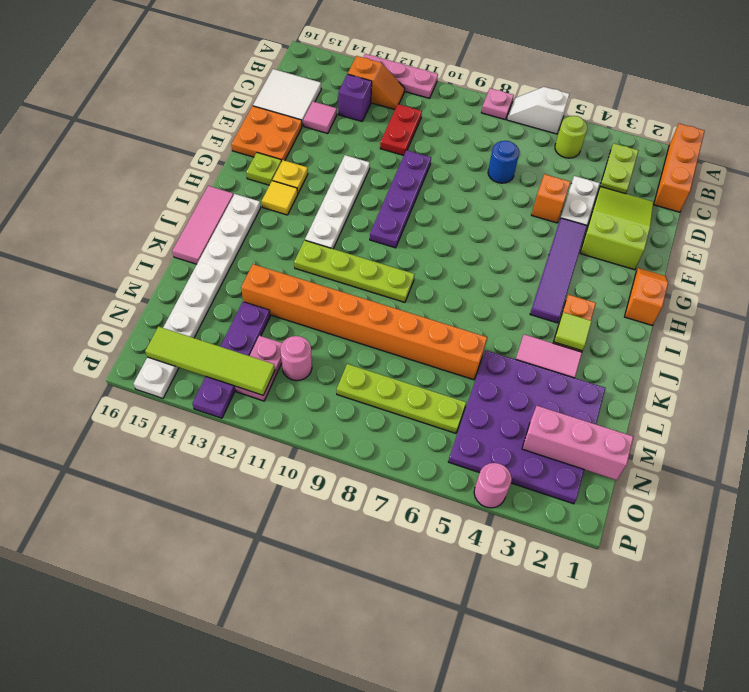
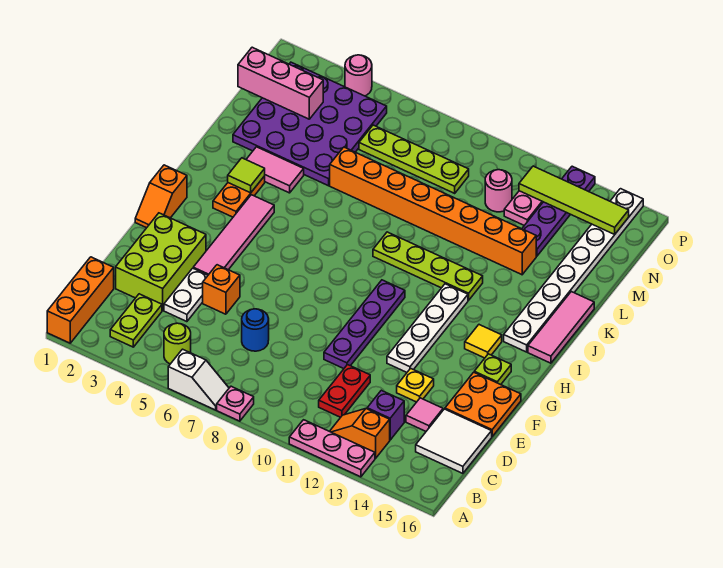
lime 2x3 slope [580,187,654,270] -> lime 2x3 brick [116,213,206,310]
purple 1x4 tile [530,218,587,323] -> pink 1x4 tile [193,195,274,275]
yellow 1x1 plate [273,160,308,193] -> yellow 1x1 plate moved to [397,368,434,402]

